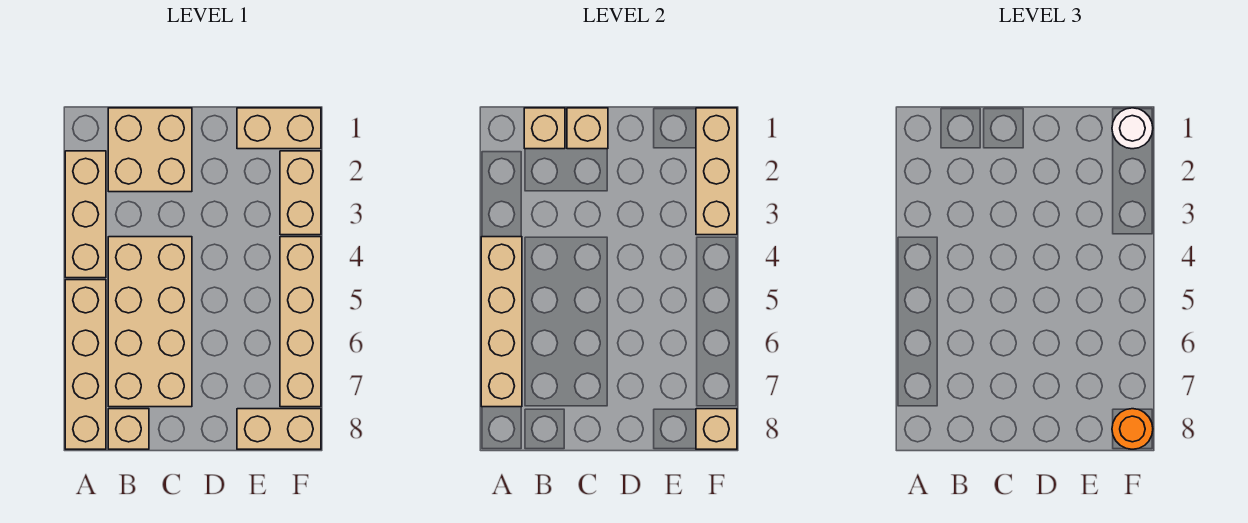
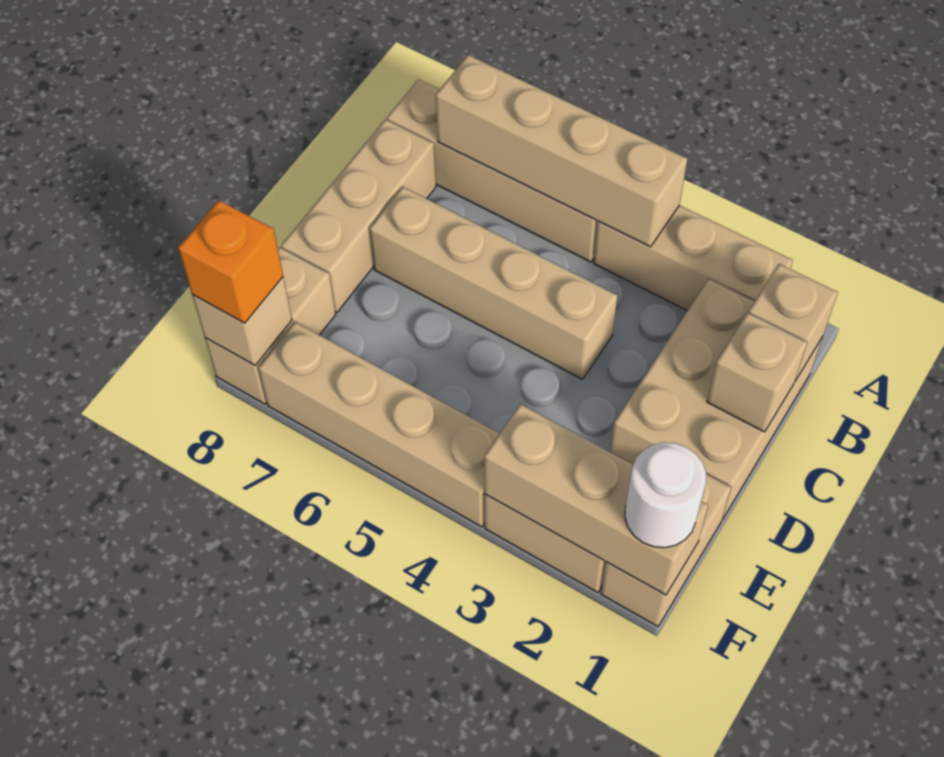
tan 2x2 brick [108,108,192,192] -> tan 2x3 brick [610,279,823,520]
tan 2x4 brick [108,237,192,407] -> tan 1x4 brick [370,187,617,379]
tan 1x1 brick [108,409,149,449] -> tan 1x3 brick [281,119,436,312]
orange 1x1 round brick [1112,409,1153,449] -> orange 1x1 brick [178,200,283,323]

